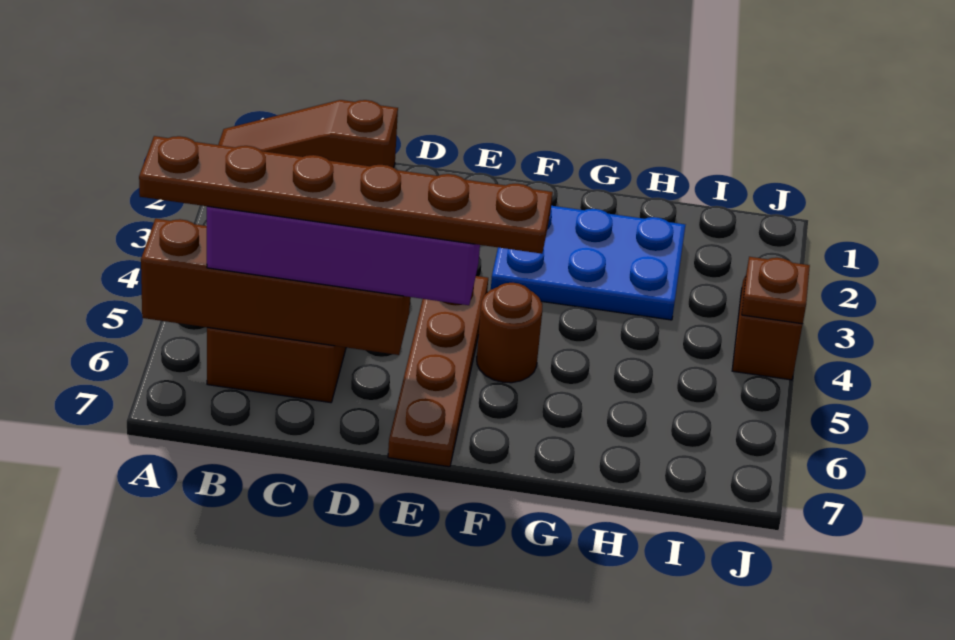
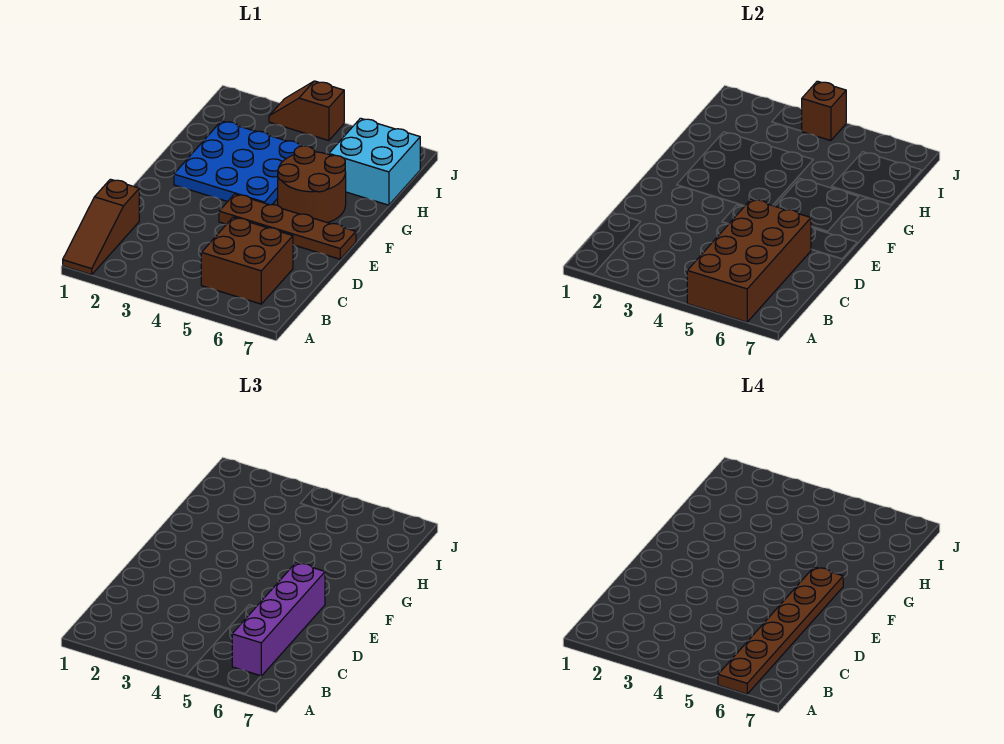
brown 1x4 brick [141,219,410,355] -> brown 2x4 brick [687,199,811,322]
blue 2x3 plate [491,206,685,320] -> blue 3x3 plate [174,121,302,205]
brown 1x1 round brick [477,283,542,383] -> brown 2x2 round brick [278,146,346,223]
none -> cyan 2x2 brick [329,118,420,205]
brown 1x1 plate [742,257,810,324] -> brown 1x1 brick [802,81,846,141]

